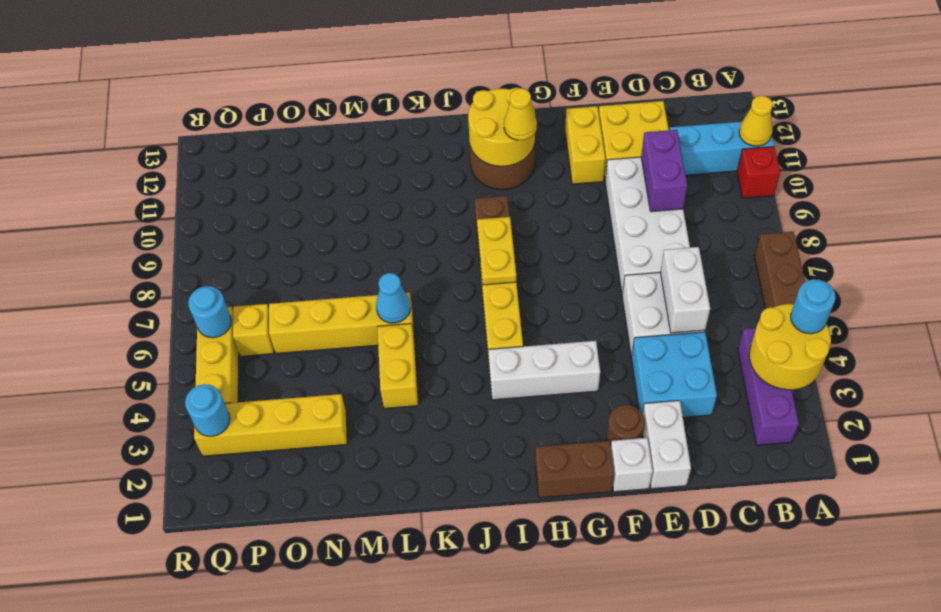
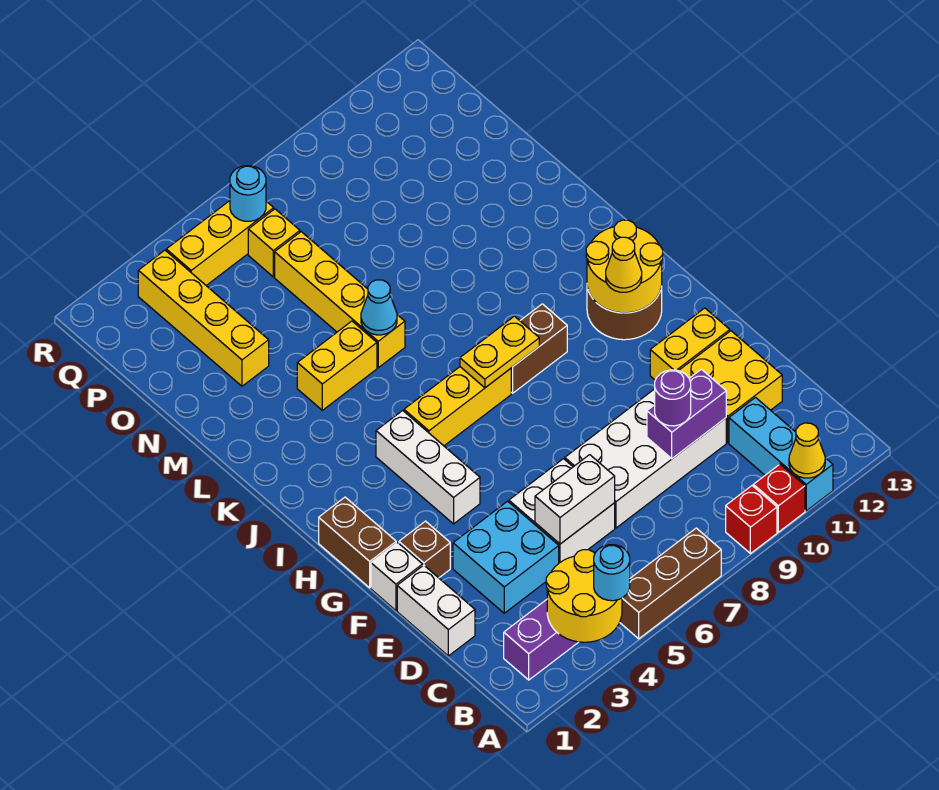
none -> red 1x1 brick [726,486,777,554]
none -> purple 1x1 round brick [655,370,691,426]
white 1x2 brick [643,401,691,489] -> white 1x2 brick turned to [397,565,475,656]
brown 1x1 round brick [607,405,645,446] -> brown 1x1 brick [399,521,450,578]
cyan 1x1 round brick [185,384,230,436] -> none

